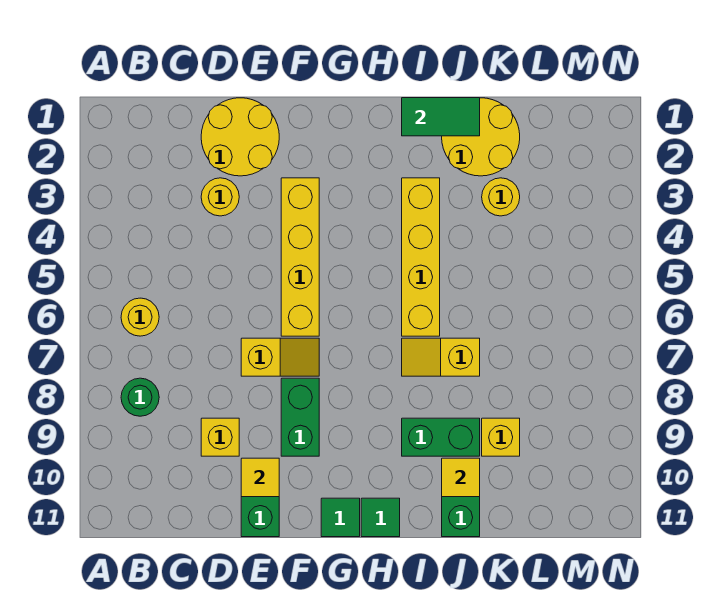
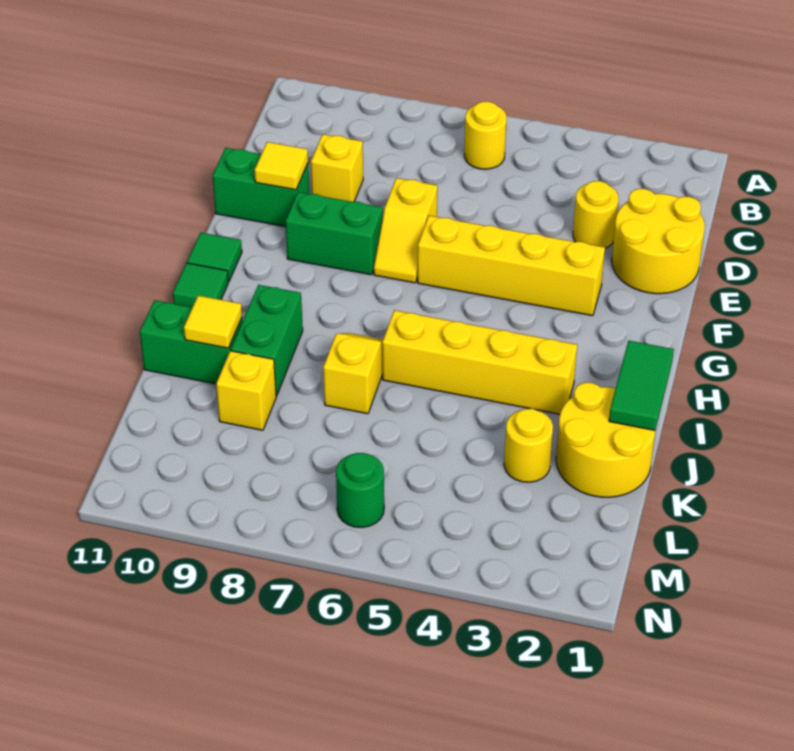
green 1x1 round brick [121,378,159,416] -> green 1x1 round brick moved to [336,453,384,527]

